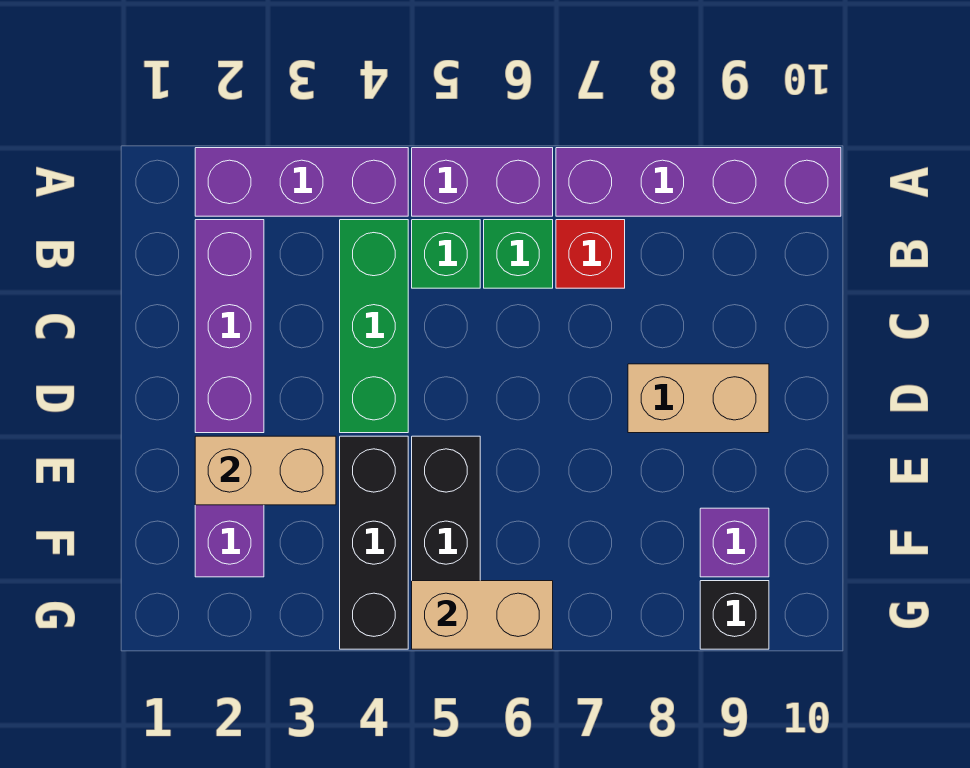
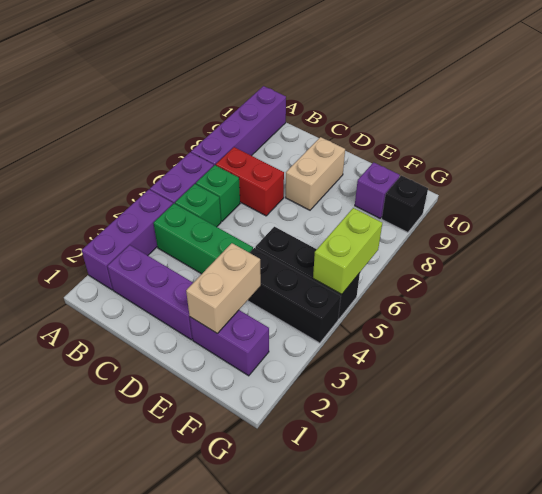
red 1x1 brick [556,220,625,288] -> red 1x2 brick [216,147,284,216]
tan 1x2 brick [412,581,553,649] -> lime 1x2 brick [313,208,382,294]

